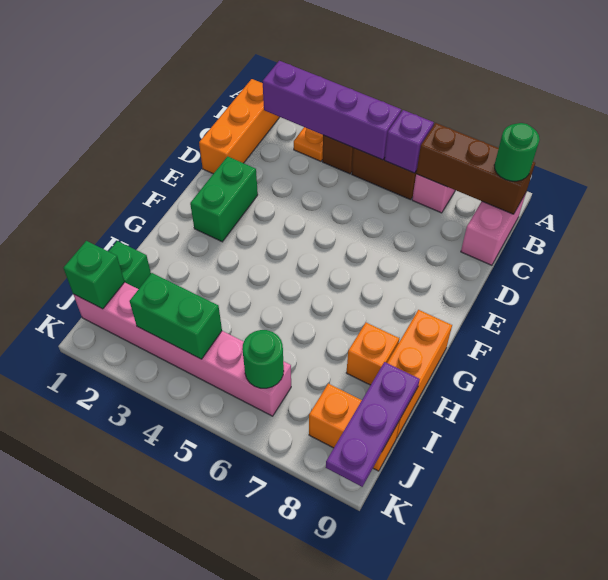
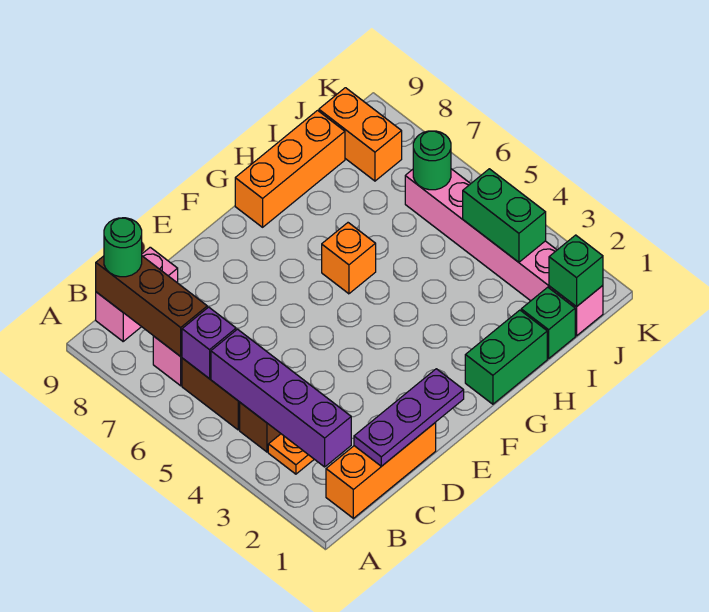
green 1x2 brick [190,156,258,242] -> green 1x2 brick moved to [465,310,547,404]
orange 1x1 brick [346,323,399,385] -> orange 1x1 brick moved to [322,223,376,294]
purple 1x3 plate [326,362,420,487] -> purple 1x3 plate moved to [354,369,464,466]

